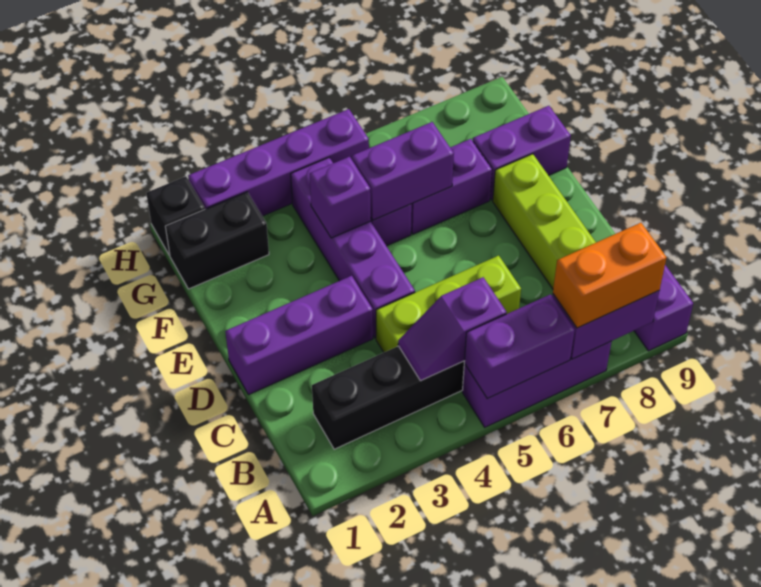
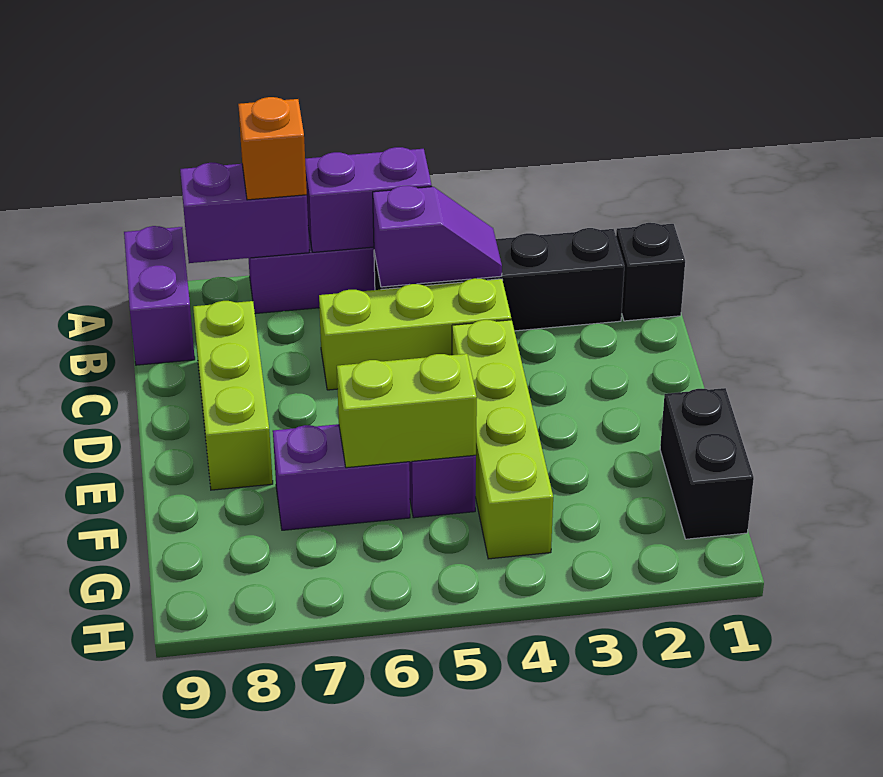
orange 1x2 brick [553,223,667,328] -> orange 1x1 brick [238,97,307,200]
purple 1x3 brick [225,276,373,395] -> none
purple 1x4 brick [291,158,415,338] -> lime 1x4 brick [452,320,553,559]
purple 1x1 brick [310,157,371,238] -> none
purple 1x2 brick [352,122,454,220] -> lime 1x2 brick [337,354,477,468]
purple 1x2 brick [473,106,571,200] -> none
black 1x2 brick [165,192,269,289] -> black 1x2 brick turned to [660,388,754,539]
black 1x1 brick [146,176,205,255] -> black 1x1 brick moved to [616,223,685,321]
purple 1x4 brick [188,109,369,216] -> none

